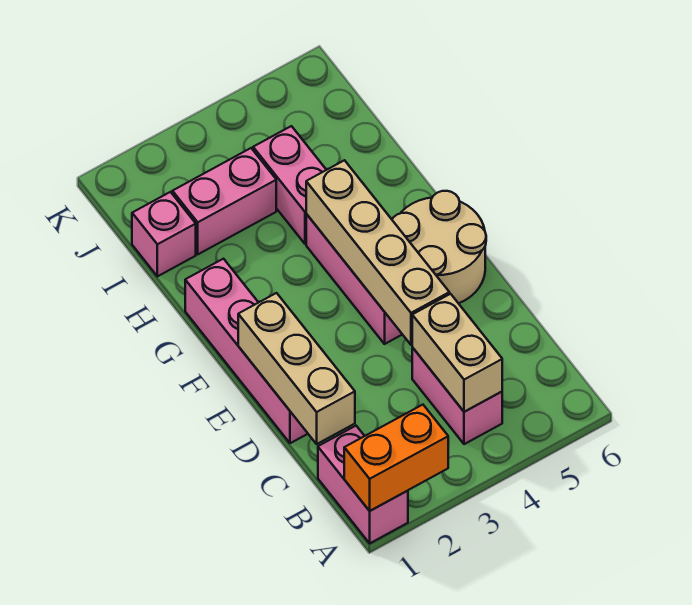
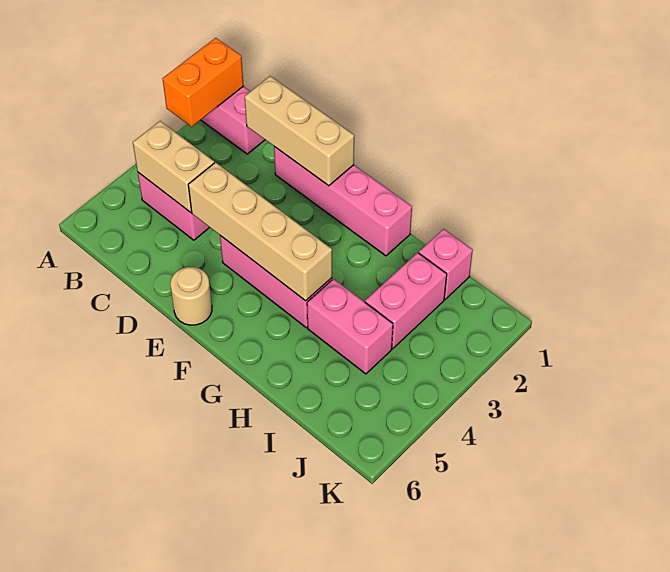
tan 2x2 round brick [392,191,486,303] -> tan 1x1 round brick [170,267,212,325]

